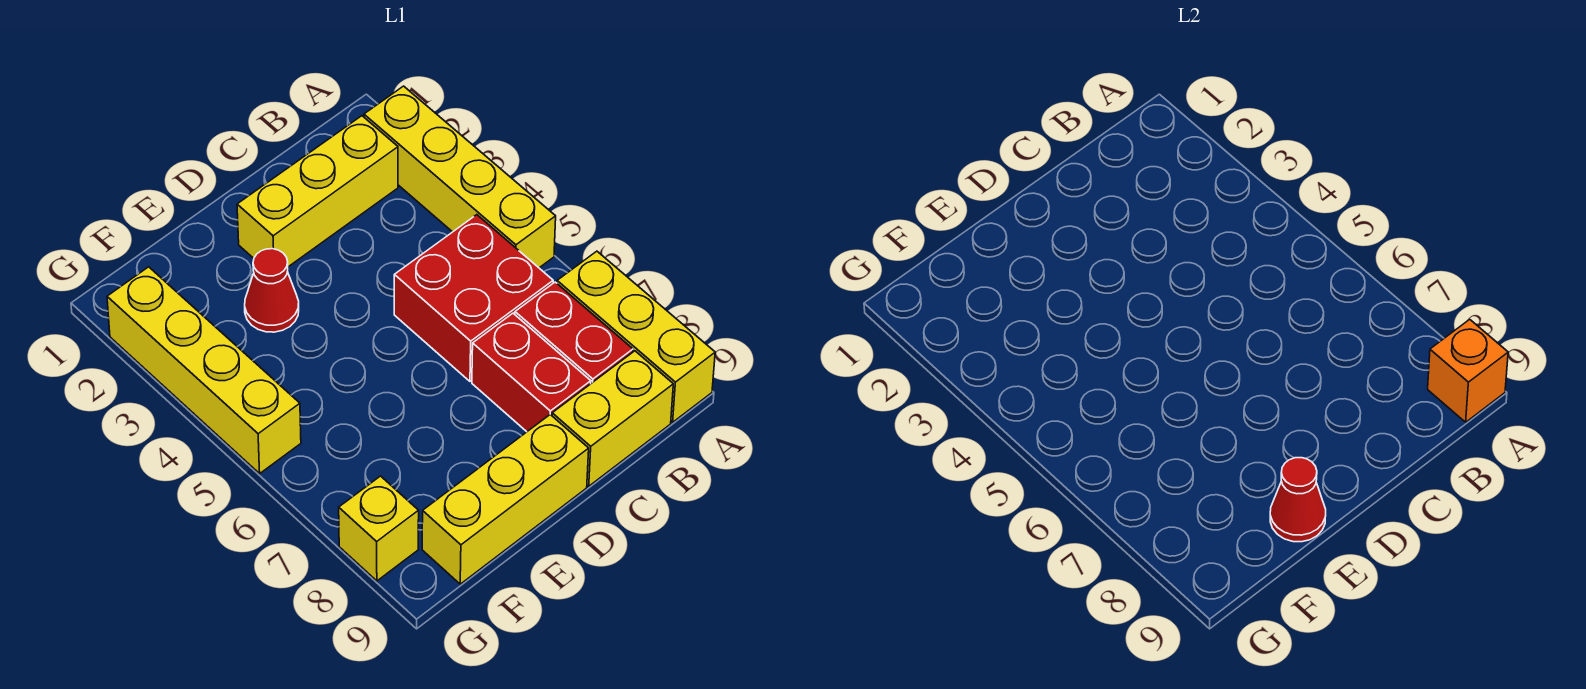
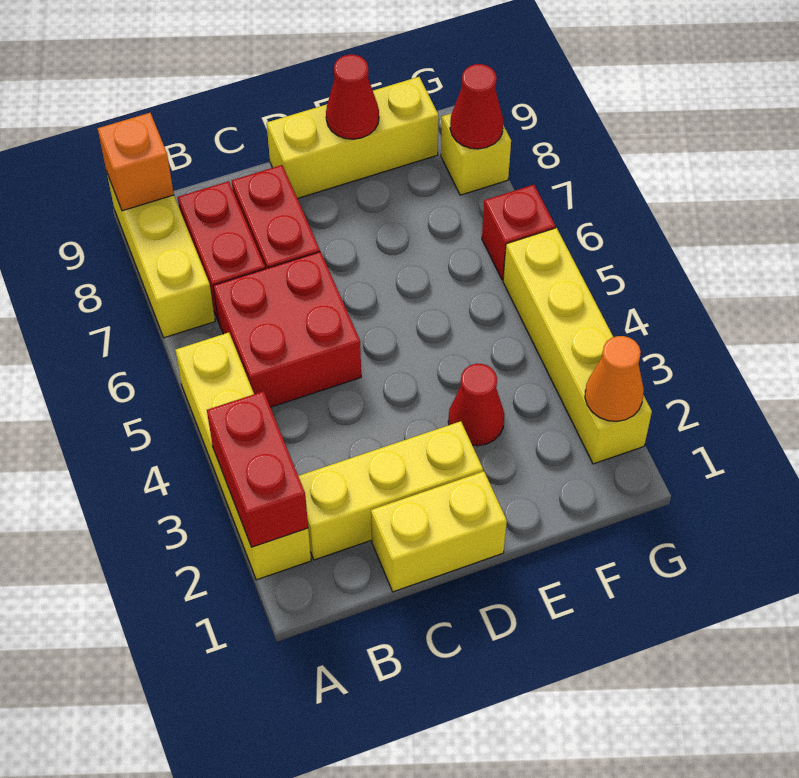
none -> red 1x2 brick [207,391,308,547]
yellow 1x2 brick [552,351,673,486] -> yellow 1x2 brick moved to [371,471,507,592]
none -> orange 1x1 cone [585,336,644,421]
none -> red 1x1 brick [482,185,555,280]
none -> red 1x1 cone [450,64,503,149]

